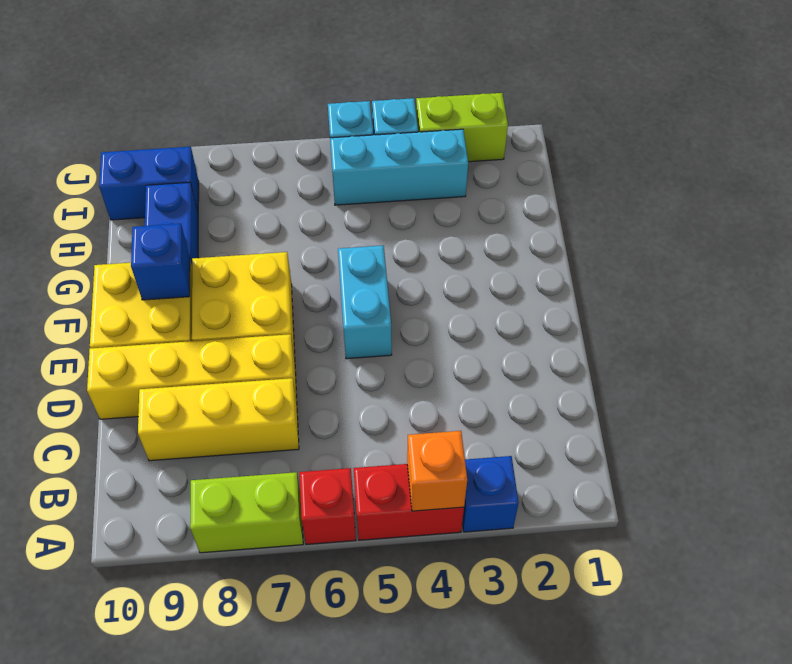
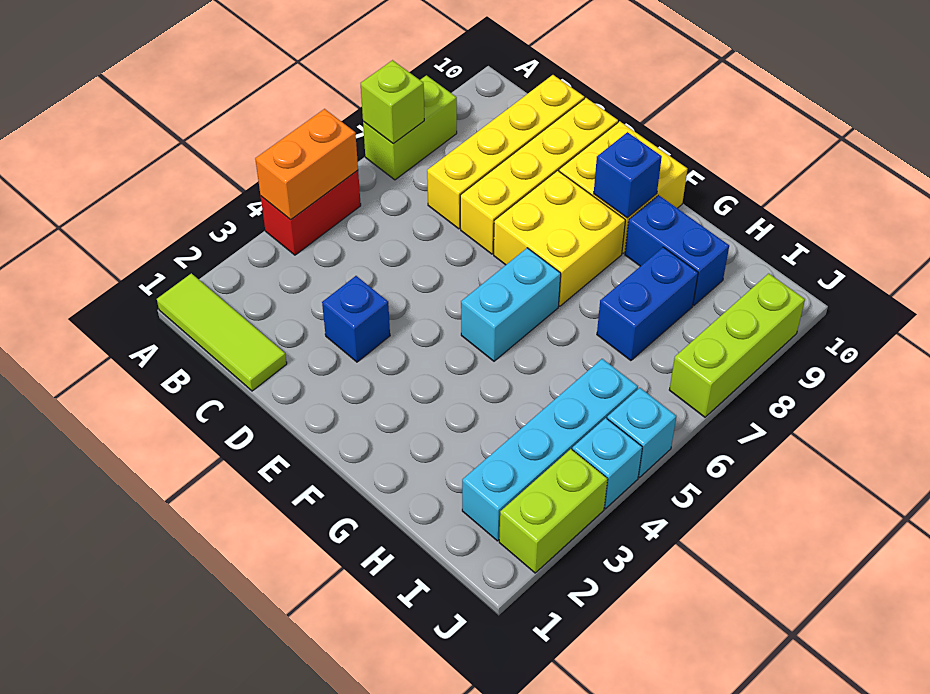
none -> lime 1x3 tile [157,273,287,391]
blue 1x1 brick [462,456,519,532] -> blue 1x1 brick moved to [322,276,390,362]
orange 1x1 brick [407,431,467,511] -> orange 1x2 brick [255,109,358,220]
red 1x1 brick [299,468,356,544] -> none
none -> lime 1x1 brick [361,60,424,144]
yellow 1x3 brick [138,378,299,461] -> yellow 1x4 brick [427,75,584,229]
cyan 1x2 brick [338,246,392,359] -> cyan 1x2 brick turned to [461,248,561,361]
cyan 1x3 brick [330,129,468,205] -> cyan 1x4 brick [462,359,638,541]
blue 1x2 brick [99,147,199,220] -> blue 1x2 brick moved to [597,247,698,361]
none -> lime 1x3 brick [669,274,805,417]

